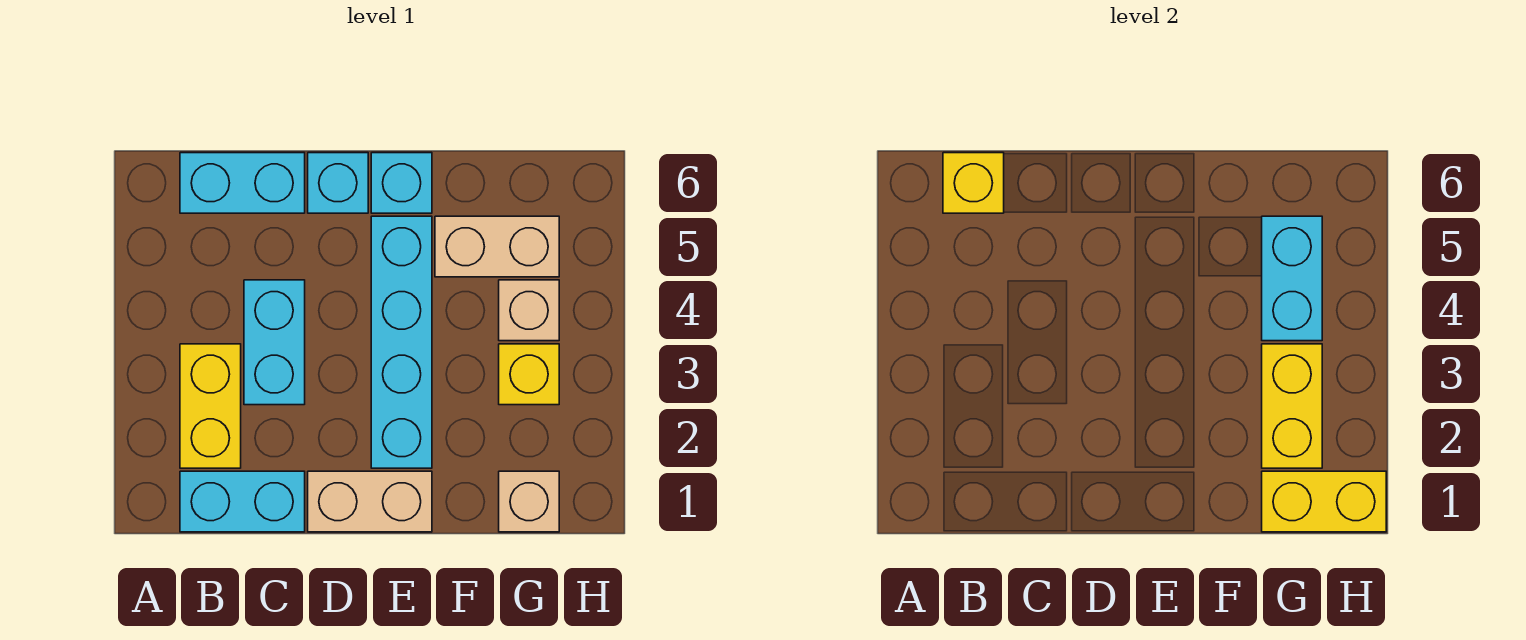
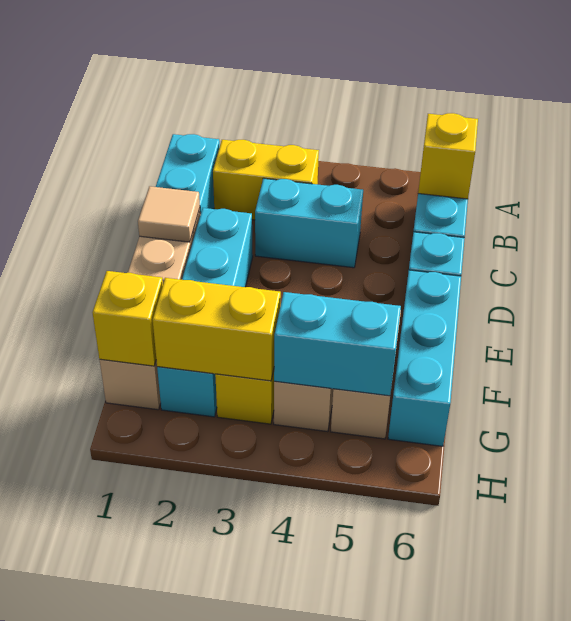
none -> tan 1x1 tile [138,186,200,242]
cyan 1x4 brick [371,216,432,468] -> cyan 1x4 brick turned to [157,208,253,417]
cyan 1x1 brick [371,153,432,213] -> cyan 1x3 brick [388,270,461,446]
yellow 1x2 brick [1262,471,1386,532] -> yellow 1x1 brick [92,271,163,366]

